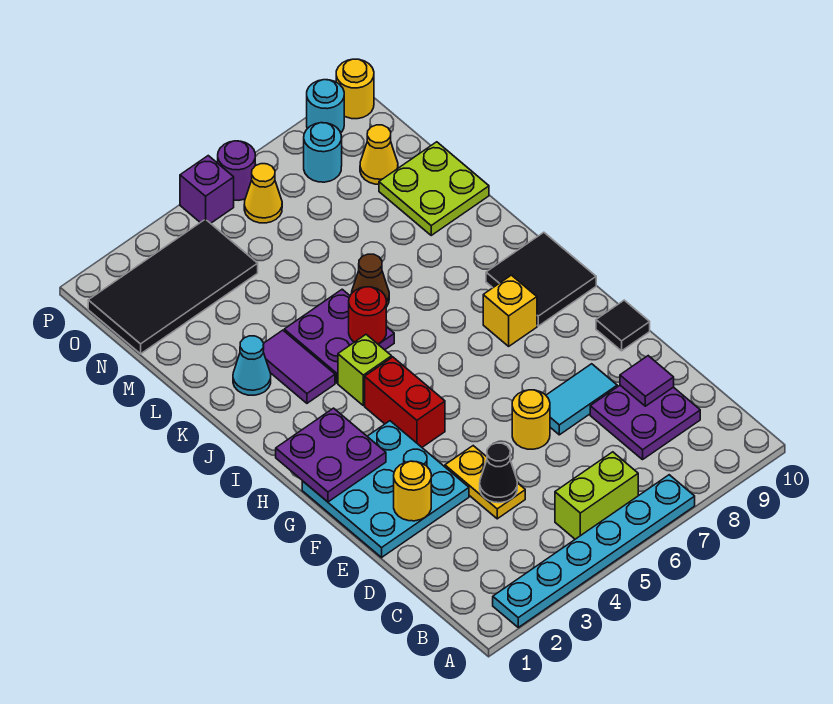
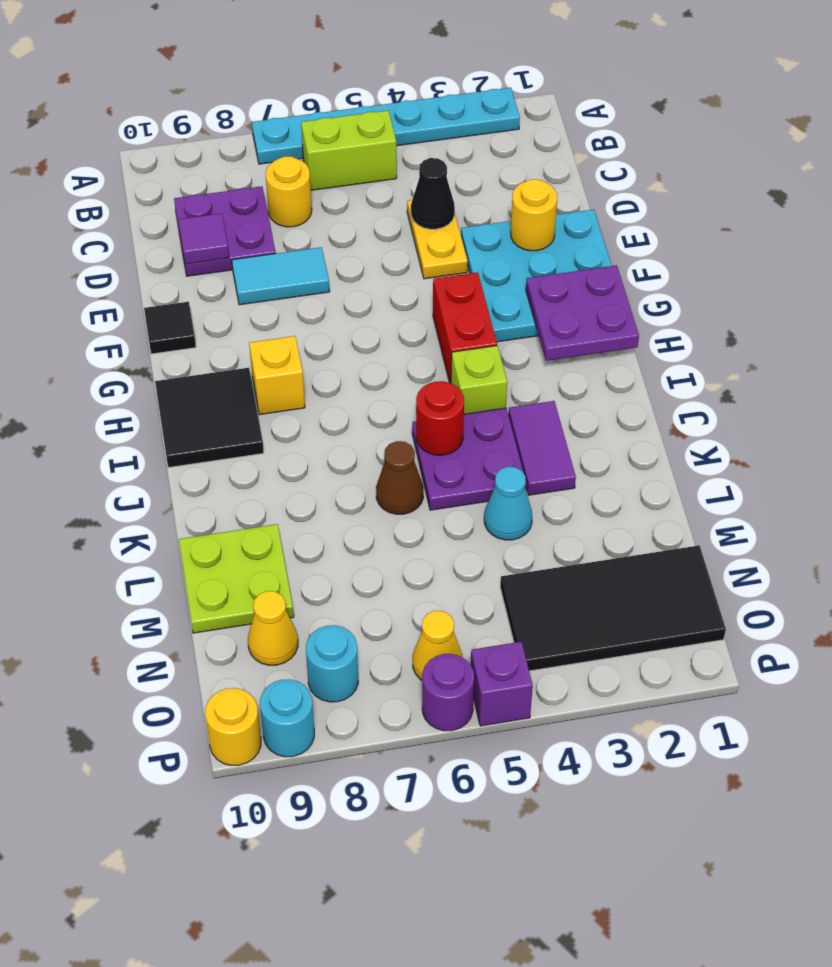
yellow 1x1 round brick [512,390,550,449] -> yellow 1x1 round brick moved to [266,156,312,227]
cyan 1x1 cone [233,336,271,395] -> cyan 1x1 cone moved to [484,467,532,540]

